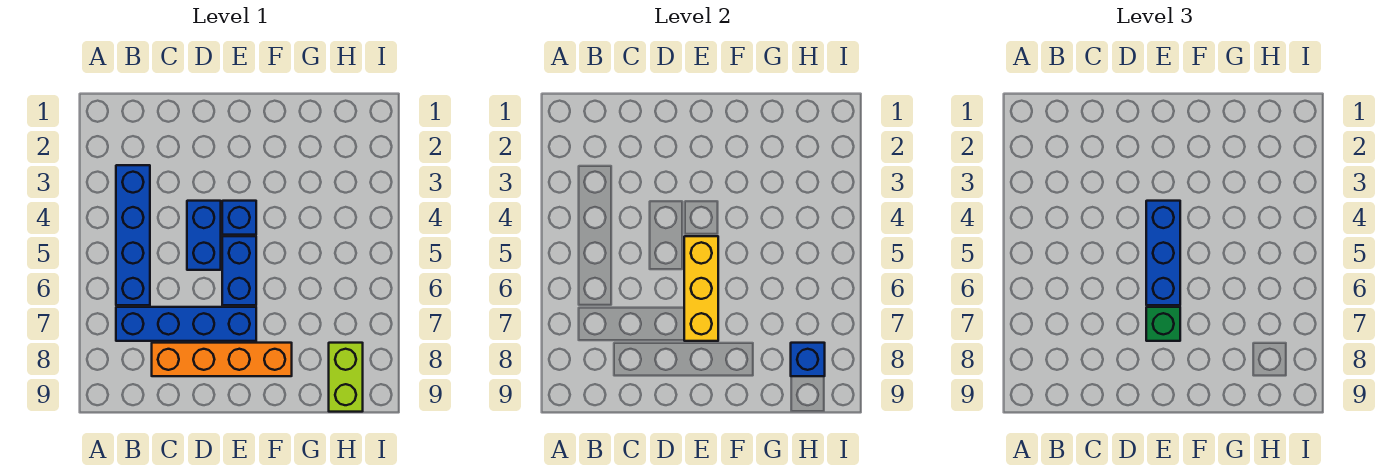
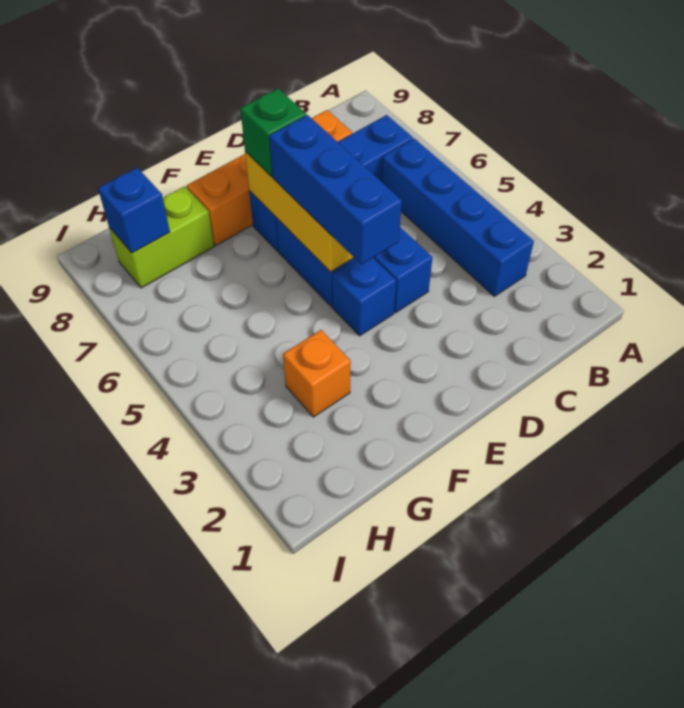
none -> orange 1x1 brick [283,330,351,417]
lime 1x2 brick [329,343,363,412] -> lime 1x2 brick turned to [109,186,214,288]

